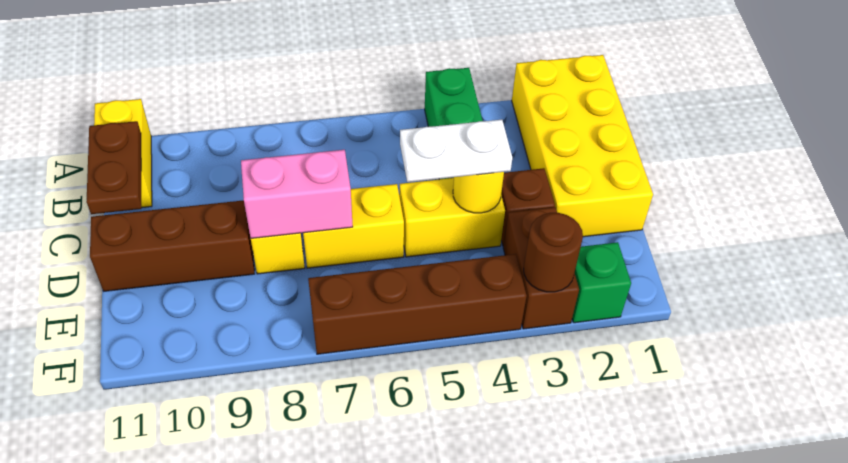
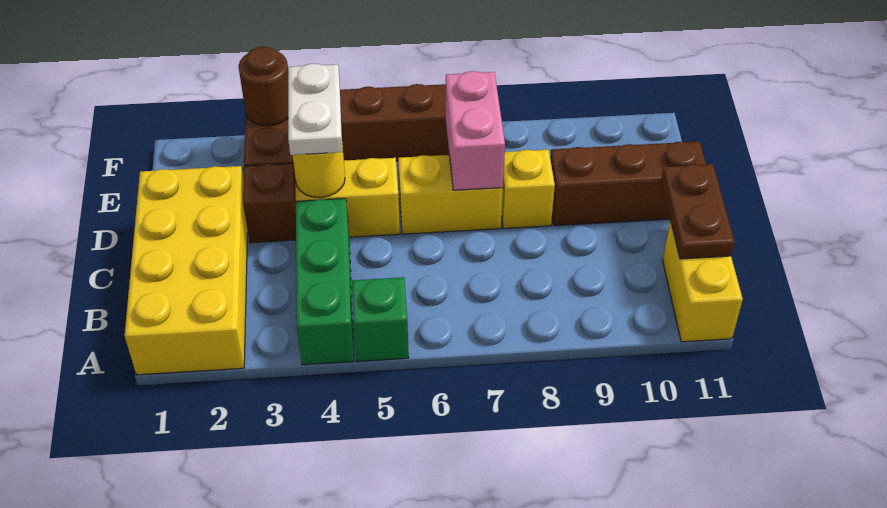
white 1x2 plate [400,120,512,182] -> white 1x2 plate turned to [288,64,342,155]
pink 1x2 brick [241,150,353,238] -> pink 1x2 brick turned to [446,71,505,190]
green 1x1 brick [572,242,631,323] -> green 1x1 brick moved to [352,277,409,361]

